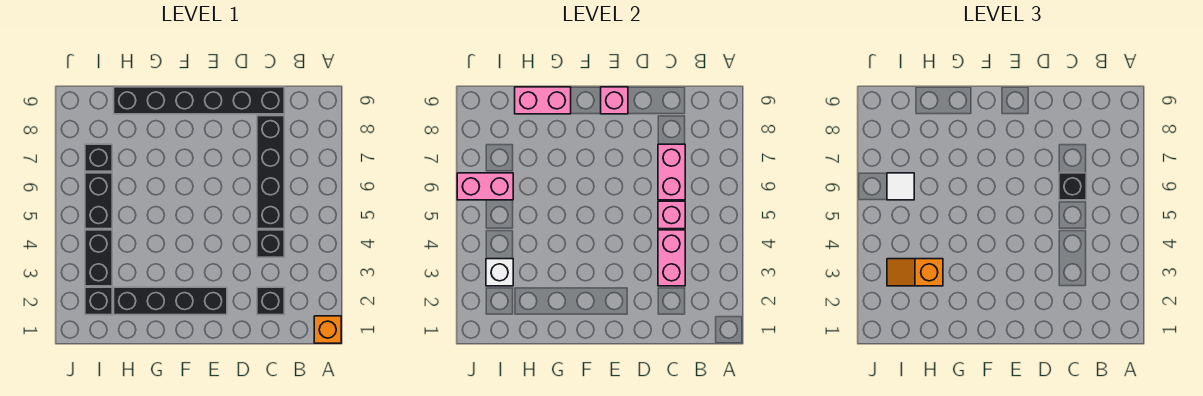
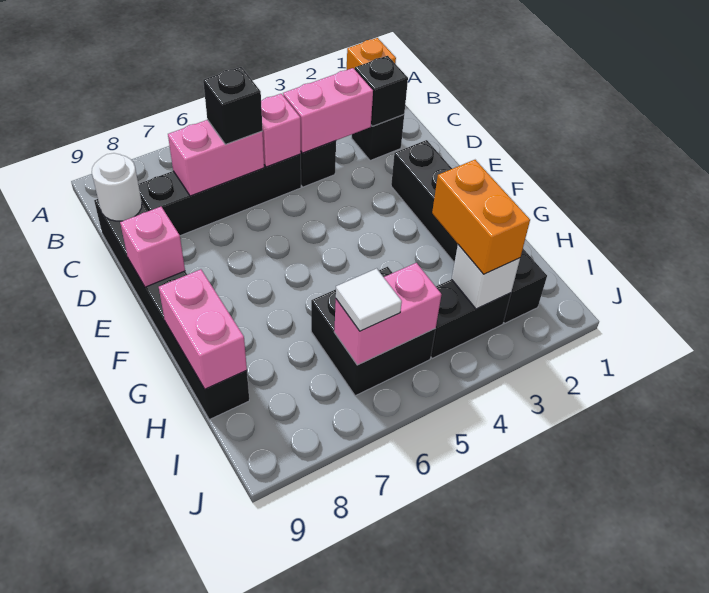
none -> white 1x1 round brick [92,153,142,221]
orange 1x2 slope [887,259,943,286] -> orange 1x2 brick [432,160,530,274]
black 1x2 brick [85,173,112,229] -> black 2x2 brick [311,267,435,396]
pink 1x2 brick [457,173,513,200] -> pink 1x2 brick turned to [334,263,442,365]
black 1x1 brick [85,144,112,171] -> black 1x1 brick moved to [355,56,408,126]

